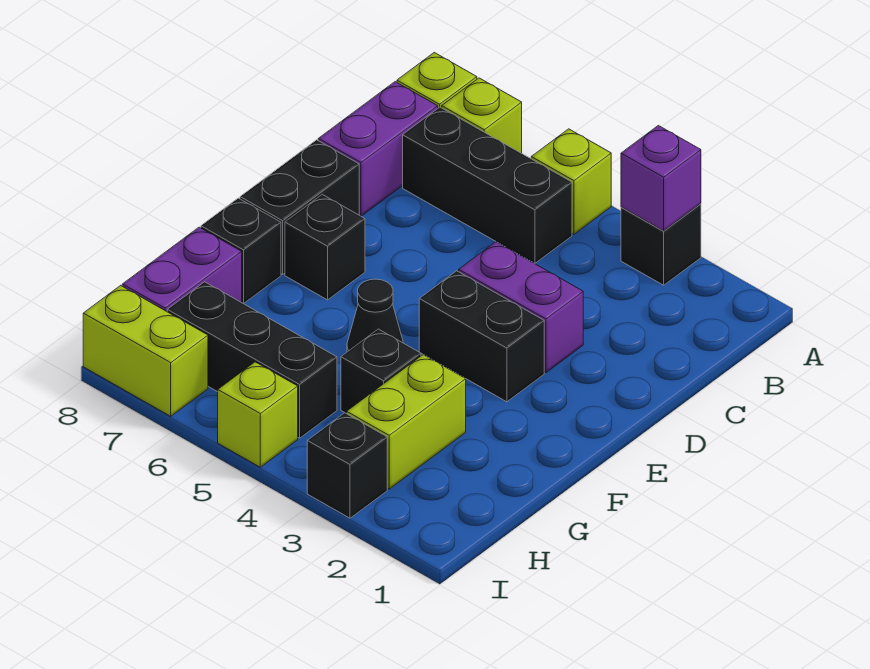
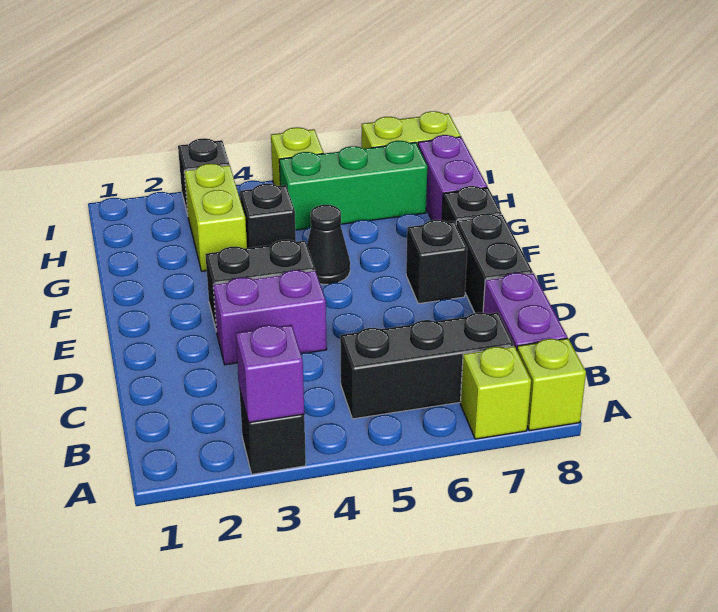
lime 1x1 brick [531,129,611,234] -> none
black 1x3 brick [167,282,337,438] -> green 1x3 brick [279,141,427,230]

